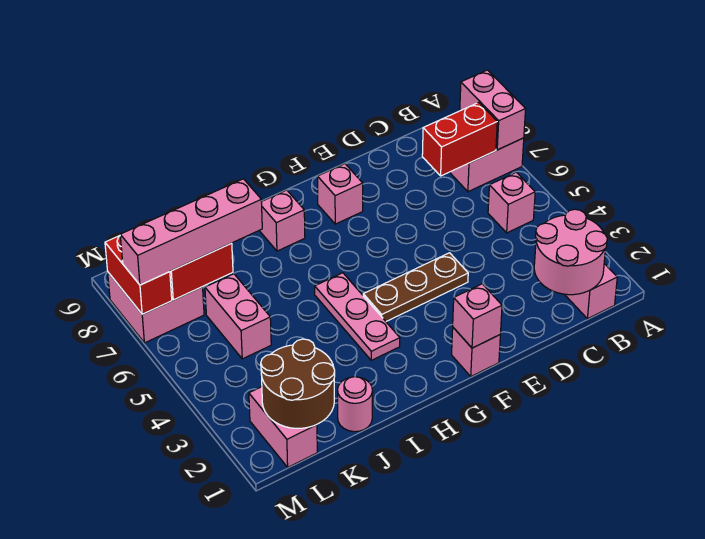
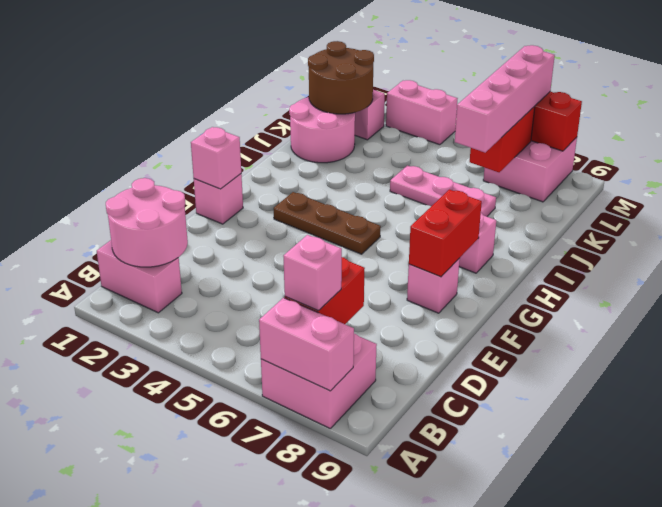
pink 1x1 brick [488,172,535,233] -> pink 1x1 brick moved to [284,235,342,311]
brown 1x3 plate [363,253,468,321] -> brown 1x3 plate turned to [274,192,381,254]
none -> red 1x2 brick [409,190,482,277]
pink 1x3 plate [315,273,400,360] -> pink 1x3 plate moved to [390,165,496,216]
pink 1x1 round brick [338,377,373,432] -> pink 2x2 round brick [289,97,355,163]
pink 1x2 brick [205,274,271,359] -> pink 1x2 brick moved to [386,80,458,145]

